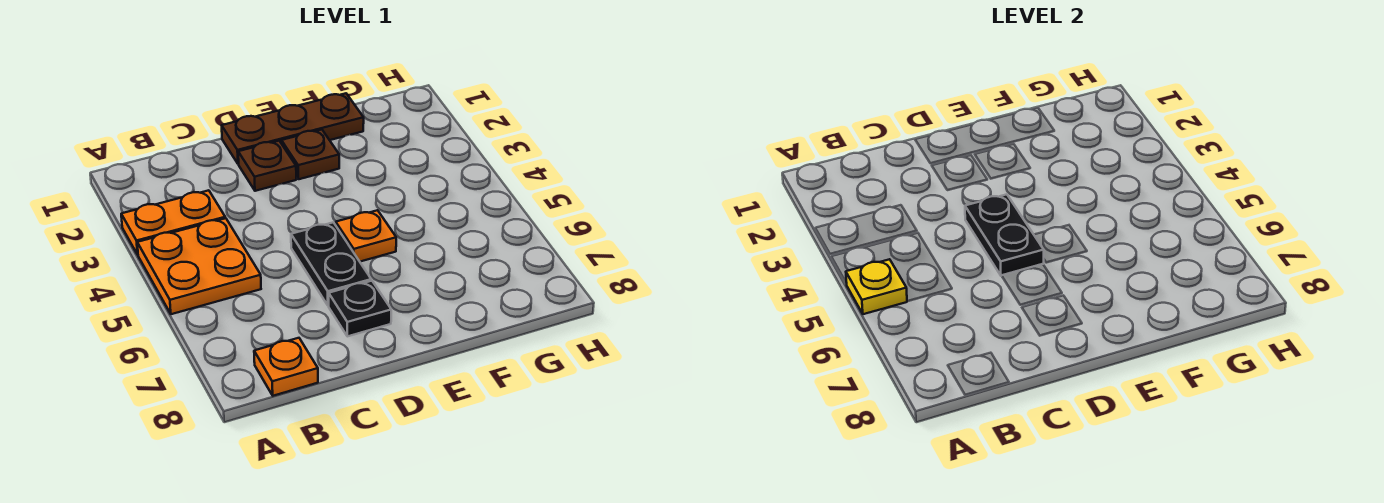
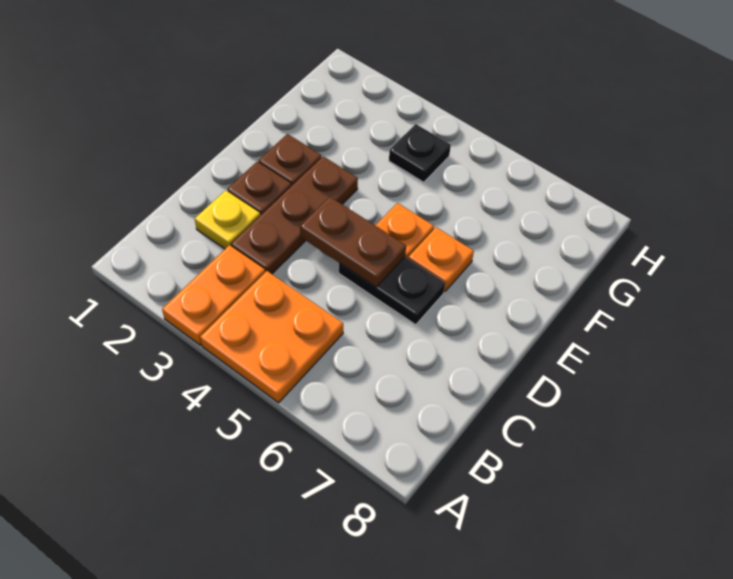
yellow 1x1 plate [846,259,907,314] -> yellow 1x1 plate moved to [195,190,260,249]
orange 1x1 plate [254,338,318,396] -> orange 1x1 plate moved to [408,227,474,291]
brown 1x3 plate [222,93,364,164] -> brown 1x3 plate moved to [231,156,358,274]
black 1x2 plate [965,194,1044,276] -> brown 1x2 plate [300,197,406,287]
black 1x1 plate [329,281,391,336] -> black 1x1 plate moved to [389,124,451,182]

